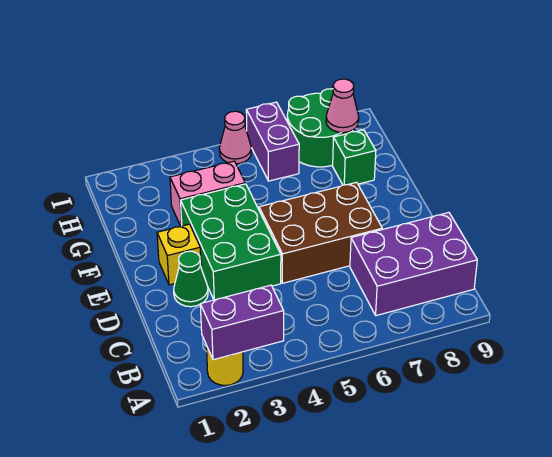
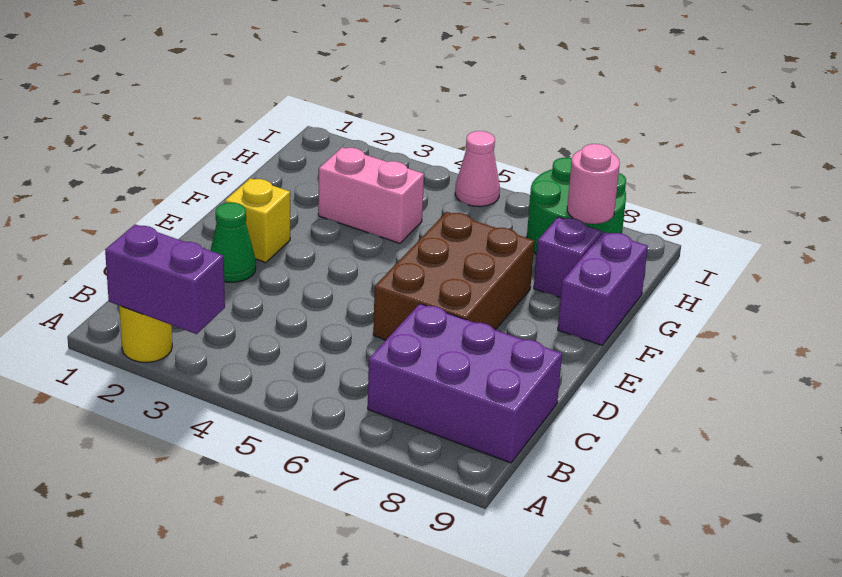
green 2x3 brick [181,184,281,300] -> none
brown 2x3 brick [259,182,382,283] -> brown 2x3 brick turned to [373,212,534,340]
green 1x1 brick [333,130,376,185] -> purple 1x1 brick [534,217,602,298]
purple 1x2 brick [246,102,299,181] -> purple 1x2 brick moved to [558,232,648,345]
pink 1x1 cone [326,79,359,133] -> pink 1x1 round brick [567,144,620,224]

